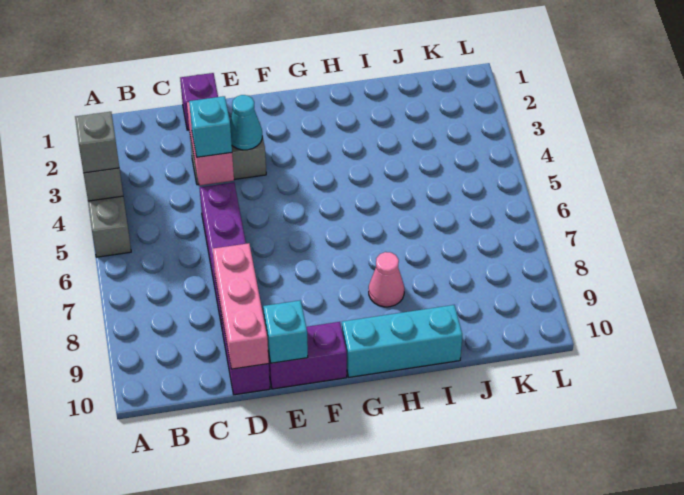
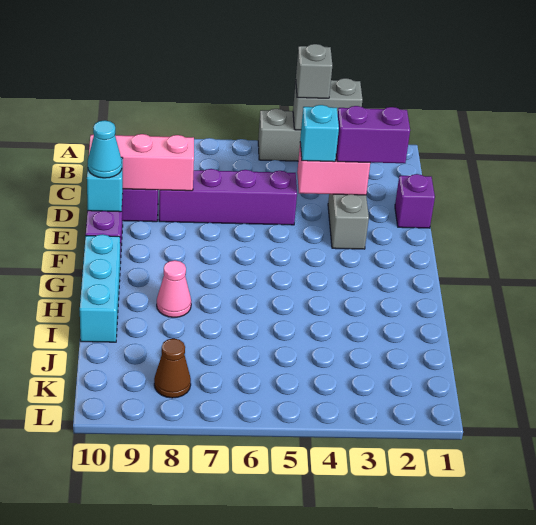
none -> purple 1x2 brick [336,106,410,163]
cyan 1x1 cone [230,95,262,150] -> cyan 1x1 cone moved to [88,120,122,178]
none -> brown 1x1 cone [154,339,191,398]

